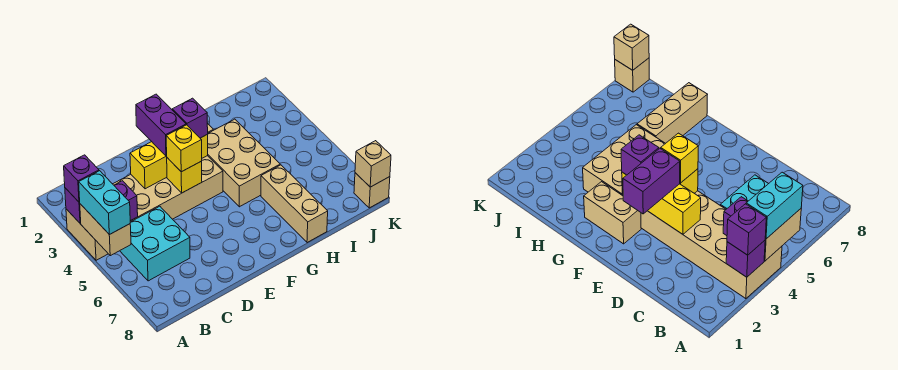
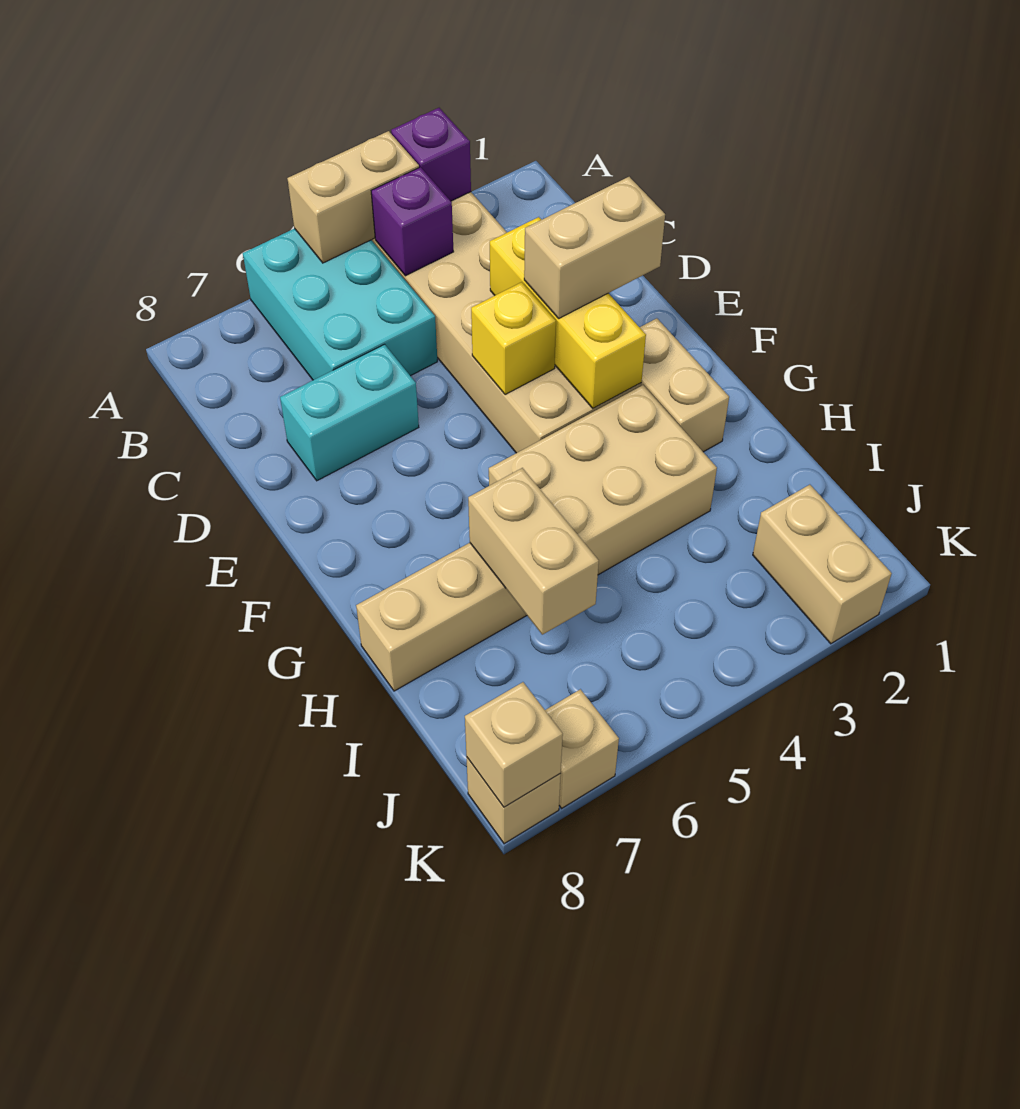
purple 1x1 brick [64,155,99,202] -> none
cyan 1x2 brick [79,171,130,235] -> cyan 1x2 brick moved to [280,344,419,481]
cyan 2x2 brick [120,206,190,281] -> cyan 2x3 brick [243,228,437,380]
purple 1x2 brick [136,94,186,156] -> tan 1x2 brick [524,177,665,318]
yellow 1x1 brick [166,125,202,172] -> none
purple 1x1 brick [172,98,208,138] -> none
none -> tan 1x2 brick [468,468,599,635]
none -> tan 1x2 brick [753,485,892,644]
none -> tan 1x1 brick [545,689,619,808]

